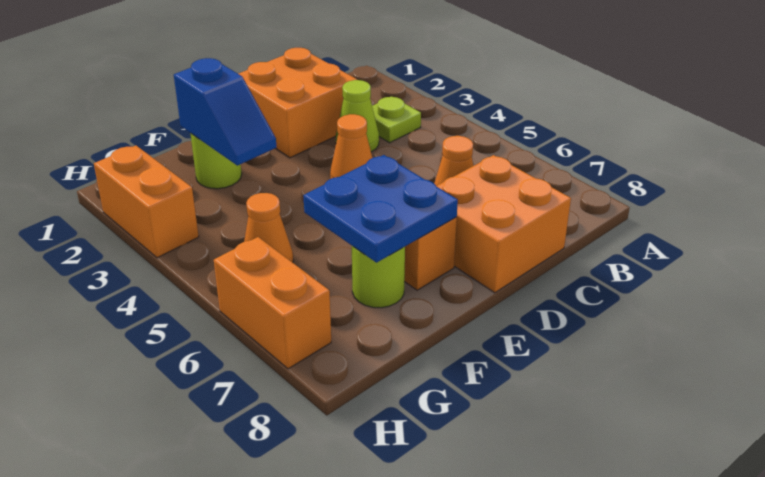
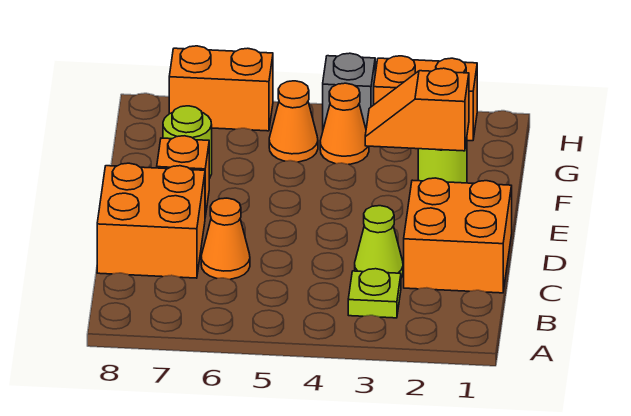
orange 1x1 cone [330,114,372,179] -> orange 1x1 cone moved to [320,83,369,164]
blue 2x2 plate [303,155,458,263] -> none
blue 1x2 slope [174,58,277,166] -> orange 1x2 slope [365,68,469,151]
none -> grey 1x1 brick [323,53,375,129]

